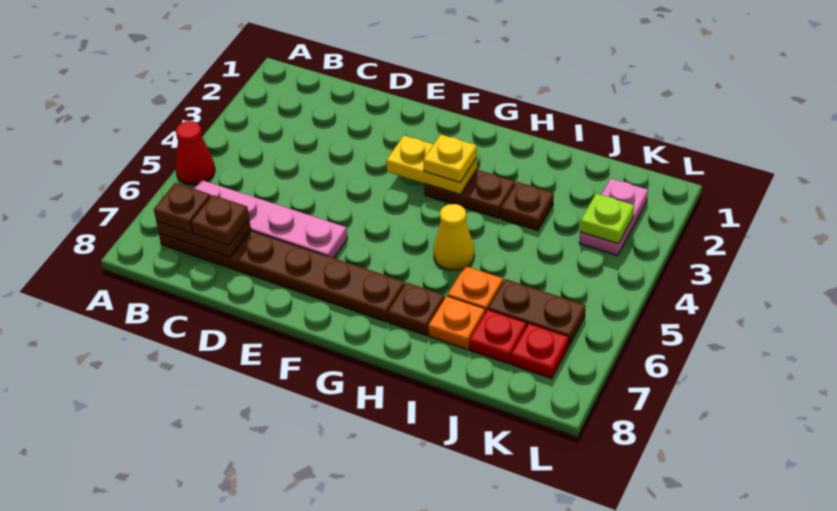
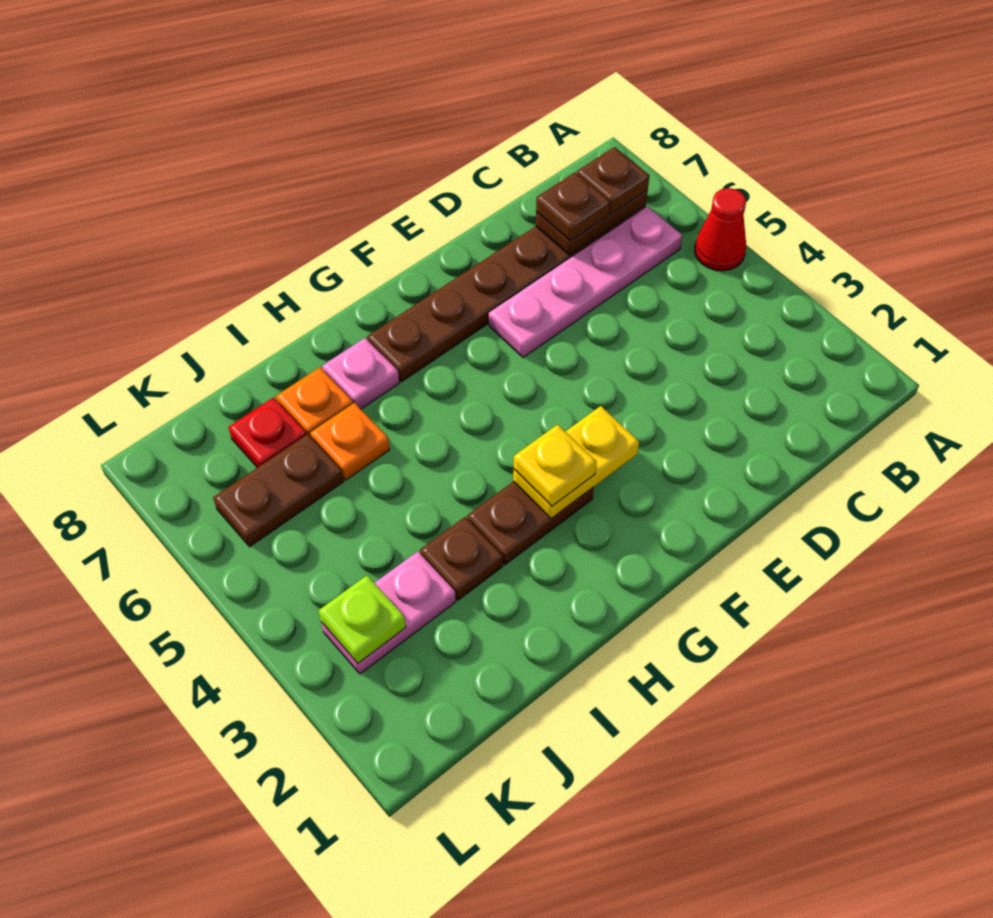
yellow 1x1 cone [434,204,474,270] -> none
brown 1x1 plate [388,283,445,336] -> pink 1x1 plate [322,338,399,409]
pink 1x2 plate [579,179,648,256] -> pink 1x2 plate turned to [321,551,456,674]
red 1x1 plate [511,323,569,379] -> none

